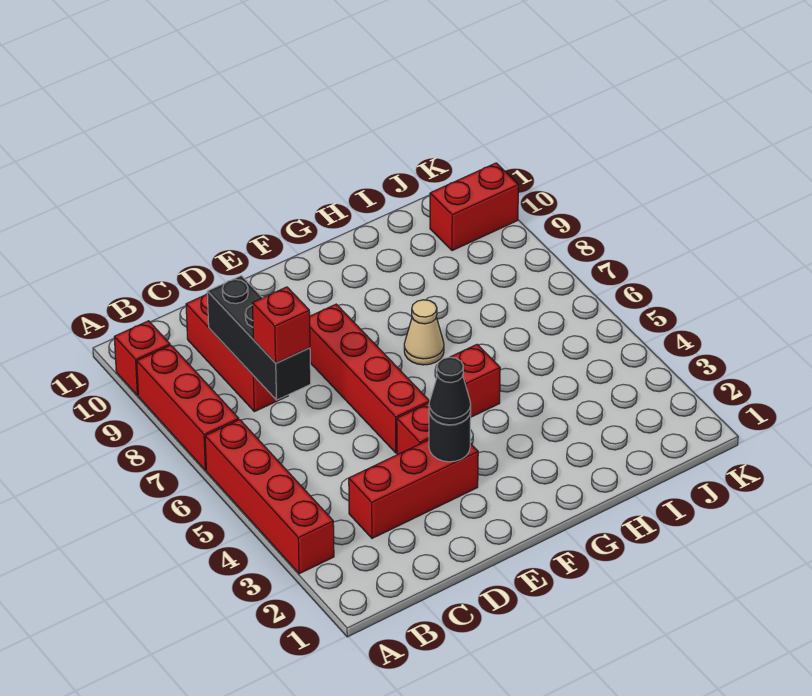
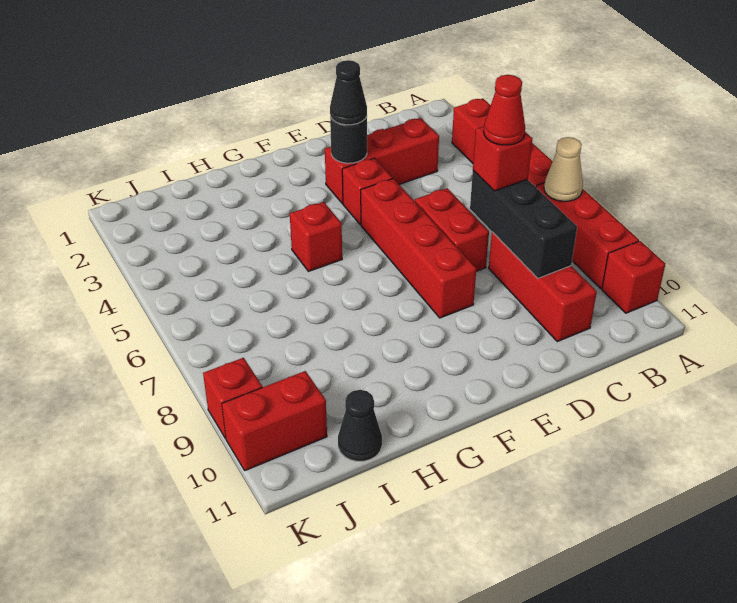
none -> red 1x1 cone [484,75,525,145]
none -> red 1x2 brick [415,188,489,271]
tan 1x1 cone [404,300,444,365] -> tan 1x1 cone moved to [544,137,583,201]
none -> black 1x1 cone [338,390,382,461]
none -> red 1x1 brick [203,358,262,439]

